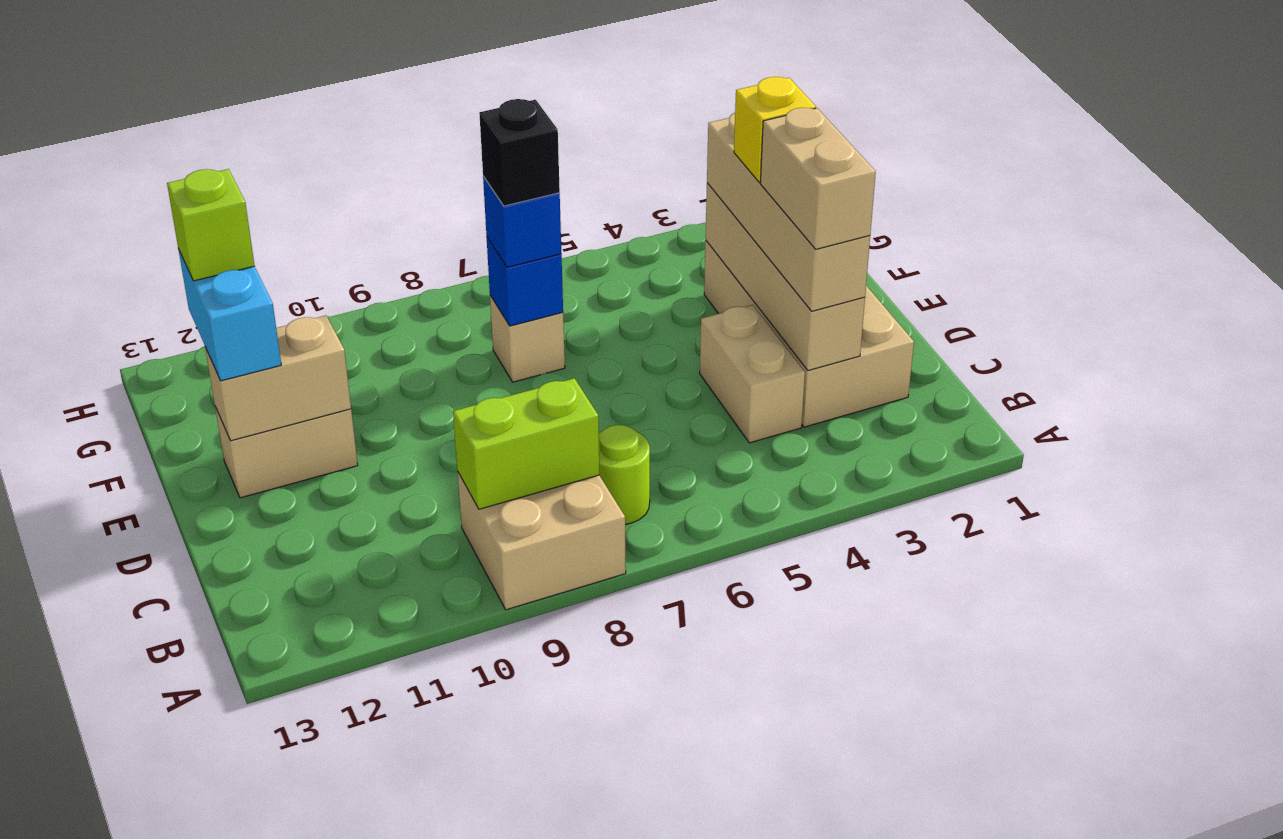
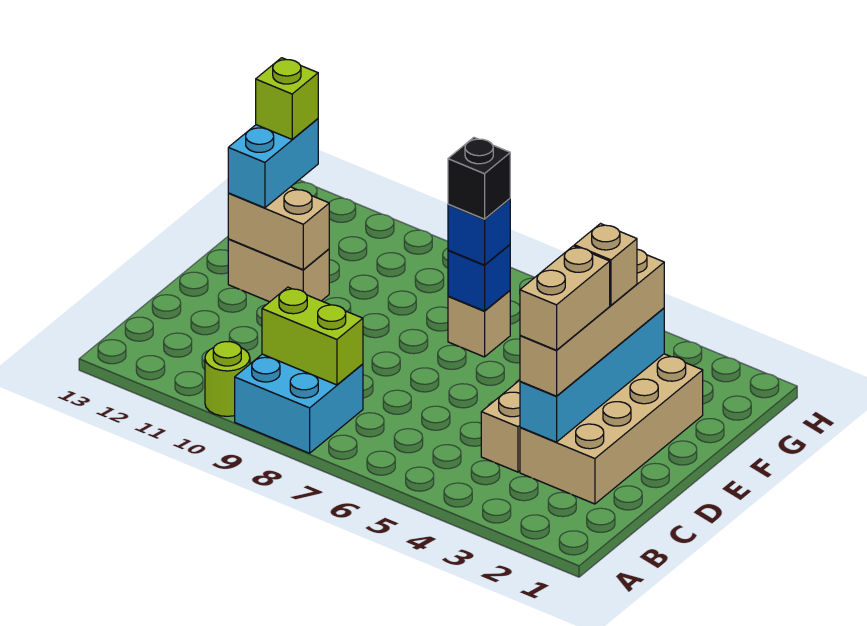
tan 2x2 brick [458,473,626,610] -> cyan 2x2 brick [235,354,363,453]
lime 1x1 round brick [599,425,650,524] -> lime 1x1 round brick moved to [205,342,250,416]
tan 1x4 brick [706,183,865,370] -> cyan 1x4 brick [520,308,664,442]
yellow 1x1 brick [734,77,816,182] -> tan 1x1 brick [574,224,637,305]

